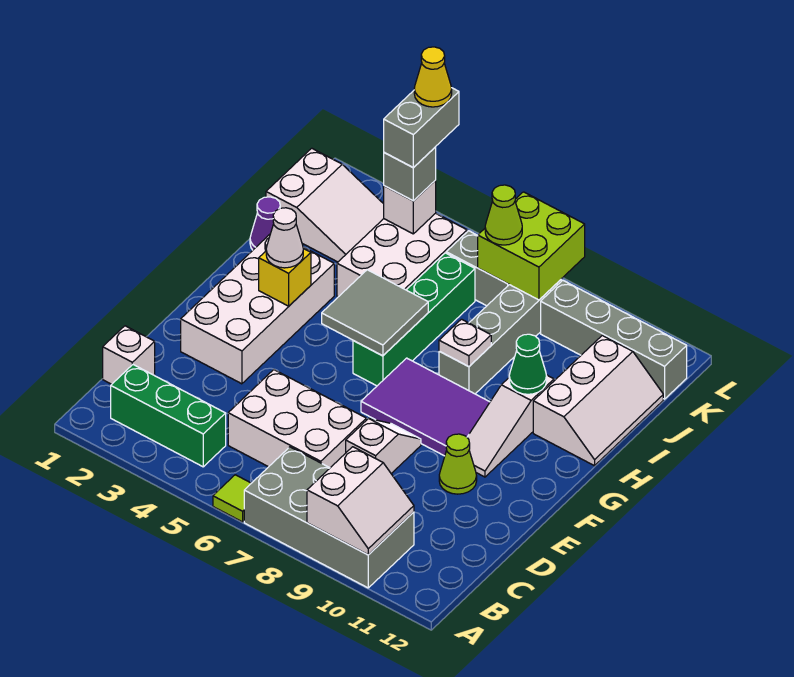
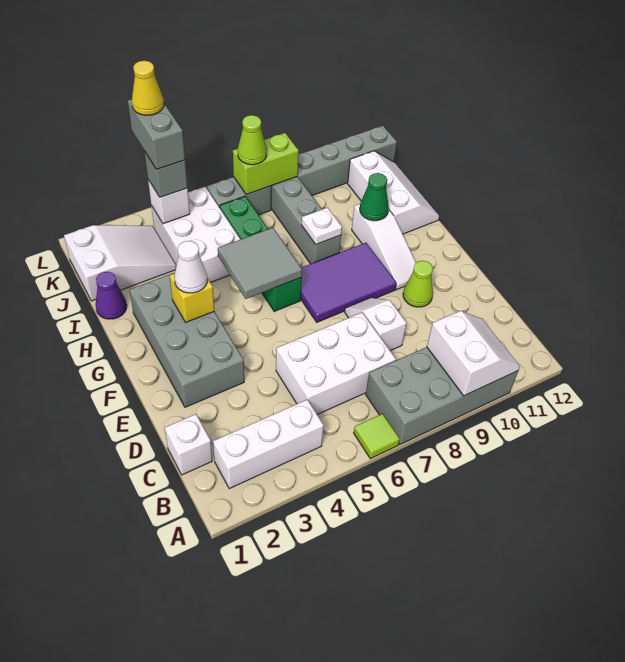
green 1x3 brick [111,365,226,467] -> white 1x3 brick [213,400,324,489]
white 2x4 brick [181,234,334,384] -> grey 2x4 brick [129,273,244,407]
lime 2x2 brick [478,192,585,300] -> lime 1x2 brick [233,133,299,194]

